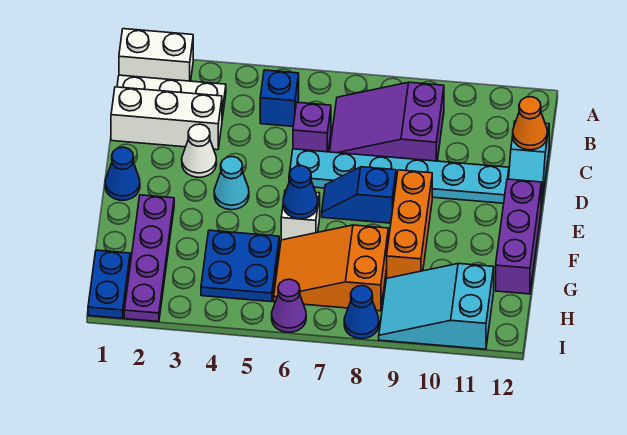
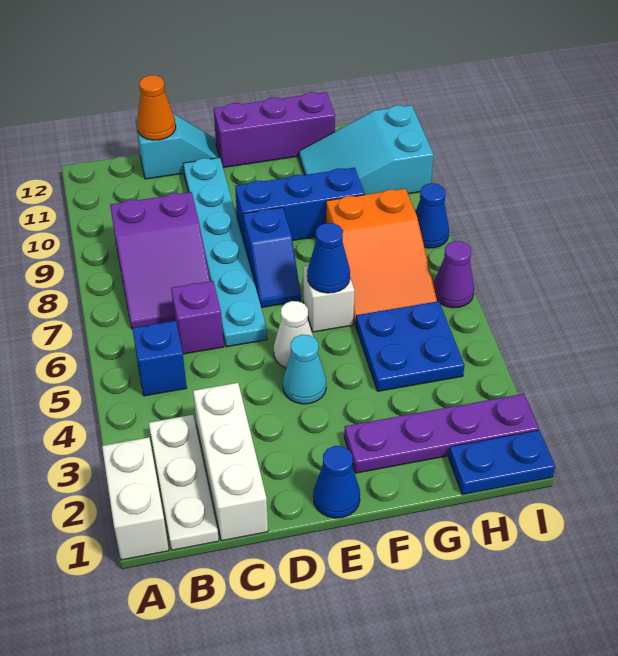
white 1x1 cone [182,124,216,177] -> white 1x1 cone moved to [274,301,313,368]
orange 1x3 brick [387,170,432,278] -> blue 1x3 brick [235,167,365,246]
cyan 2x3 slope [379,264,494,349] -> cyan 2x3 slope turned to [299,105,434,195]

